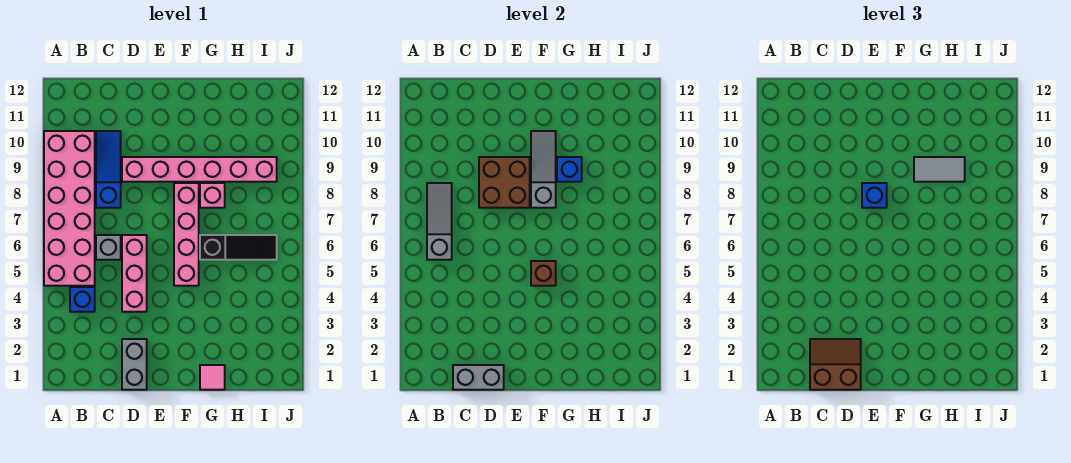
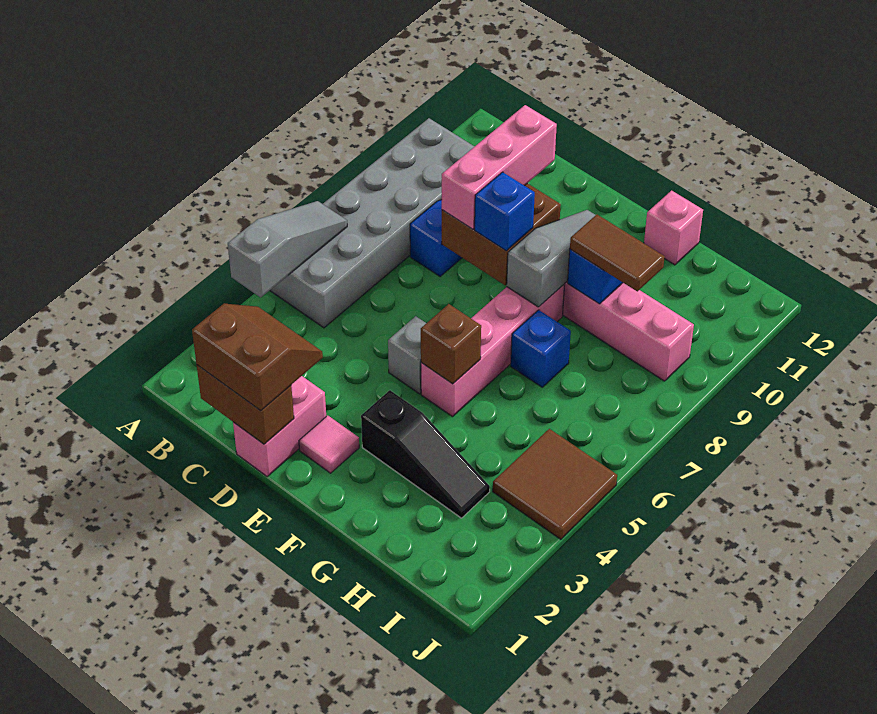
pink 2x6 brick [44,131,95,286] -> grey 2x6 brick [270,118,475,328]
blue 1x1 brick [70,287,95,312] -> blue 1x1 brick moved to [511,310,571,387]
grey 1x3 slope [427,183,452,260] -> grey 1x3 slope moved to [228,201,347,297]
grey 1x2 brick [453,365,504,390] -> brown 1x2 brick [197,365,294,444]
grey 1x1 brick [96,235,121,260] -> grey 1x1 brick moved to [388,316,426,394]
grey 1x2 brick [122,339,147,390] -> pink 1x2 brick [233,376,326,477]
pink 1x3 brick [122,235,147,312] -> pink 1x3 brick moved to [442,105,557,229]
pink 1x1 tile [200,365,225,390] -> pink 1x1 tile moved to [299,416,359,473]
black 1x3 slope [200,235,277,260] -> black 1x3 slope moved to [361,390,490,518]
pink 1x1 brick [200,183,225,208] -> pink 1x1 brick moved to [644,191,703,265]
grey 1x2 tile [914,157,965,182] -> brown 1x2 tile [570,215,665,291]
none -> brown 2x2 tile [493,429,617,539]

